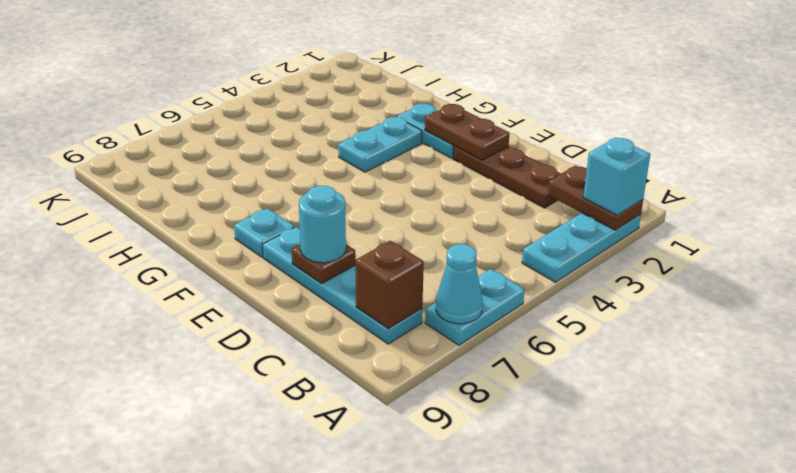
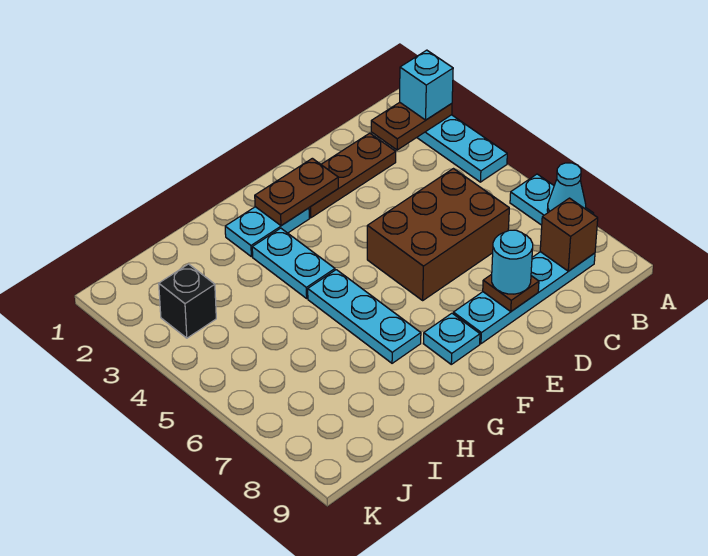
none -> brown 2x3 brick [367,169,509,300]
none -> cyan 1x3 plate [308,270,421,363]
none -> black 1x1 brick [159,264,216,338]

